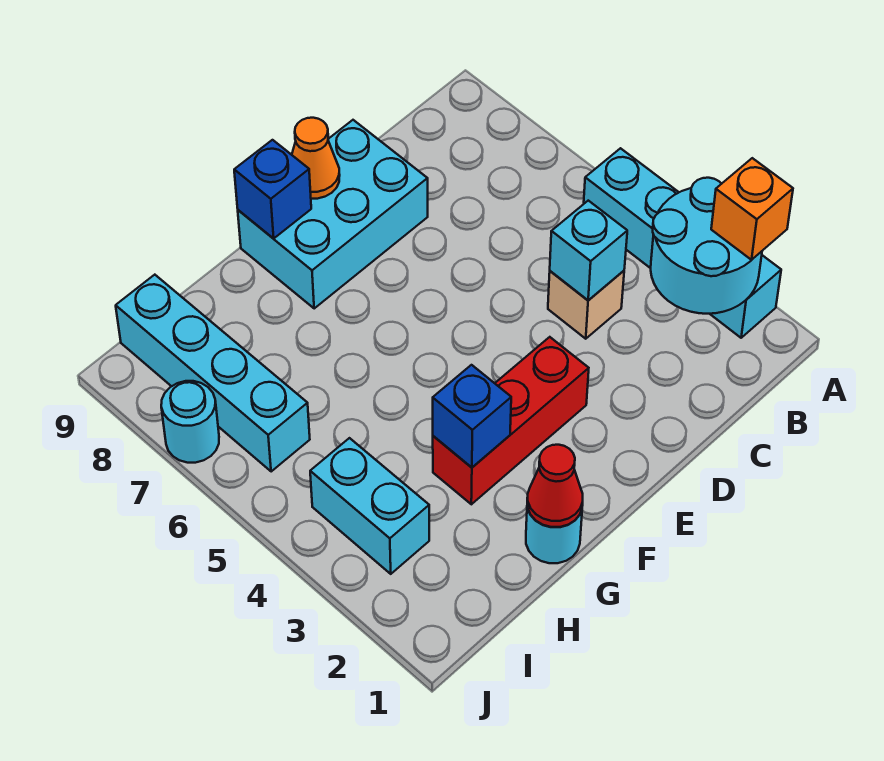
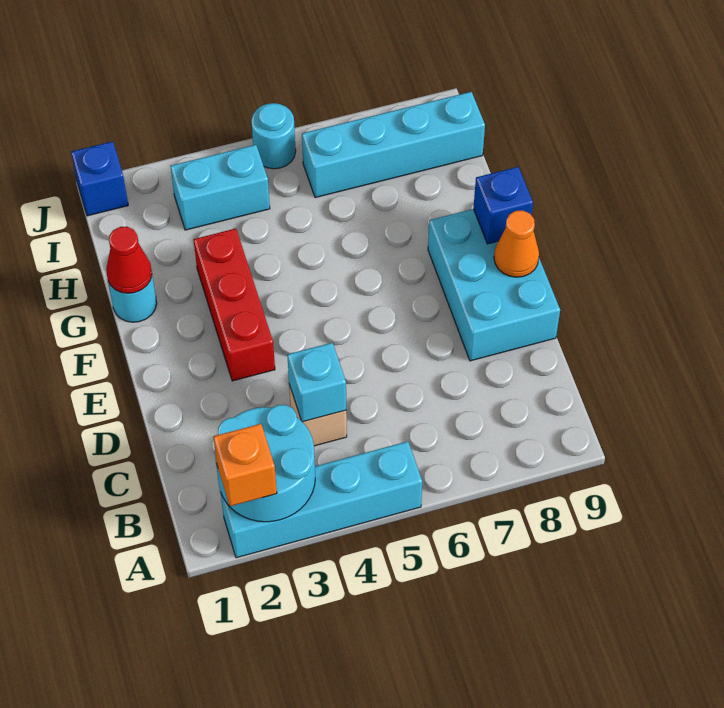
blue 1x1 brick [433,365,511,467] -> blue 1x1 brick moved to [71,141,128,216]
cyan 1x1 round brick [161,381,219,463] -> cyan 1x1 round brick moved to [251,103,296,169]

